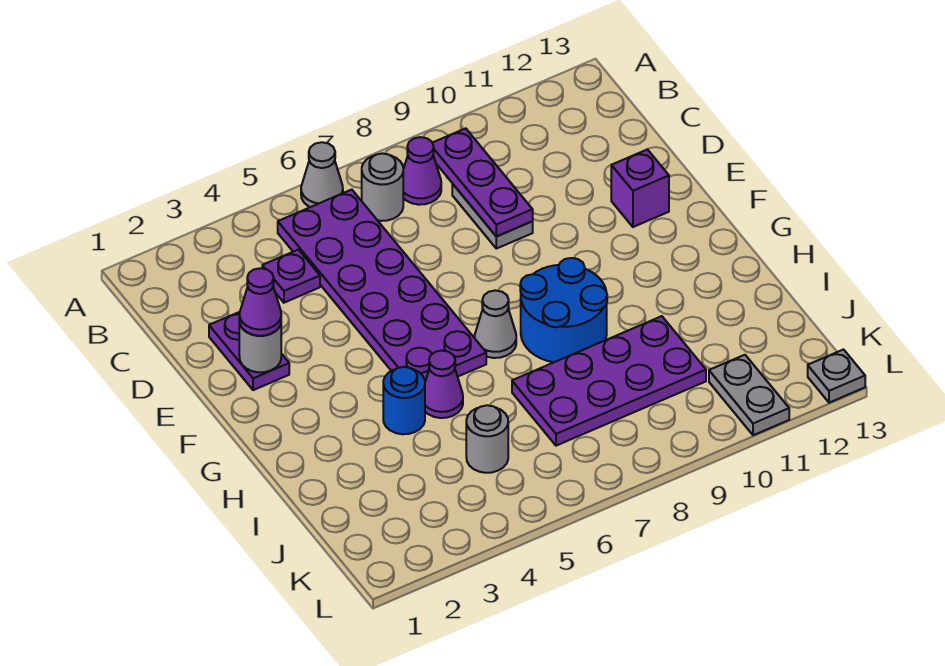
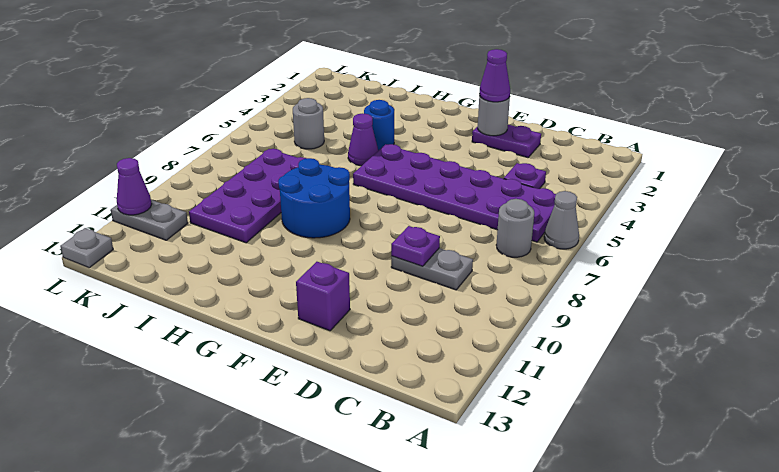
purple 1x1 cone [403,137,441,205] -> purple 1x1 cone moved to [117,158,152,215]
purple 1x3 plate [433,128,533,237] -> purple 1x1 plate [391,226,440,266]
grey 1x1 cone [475,290,516,358] -> none

